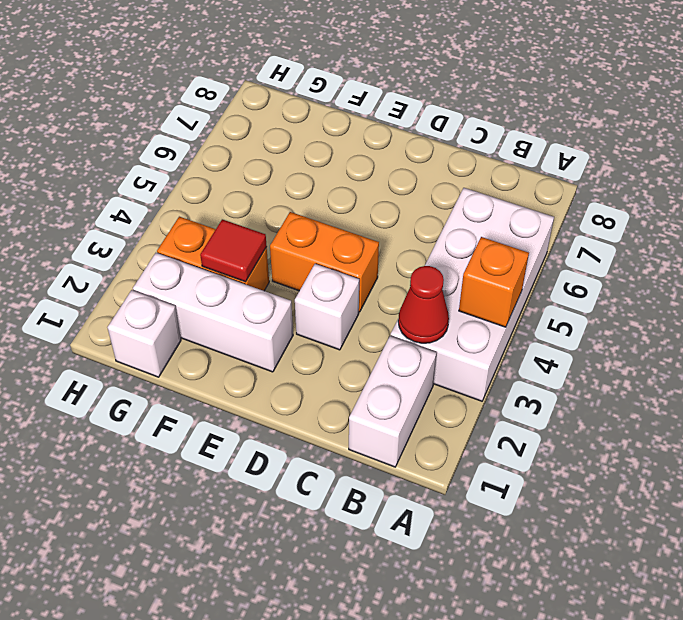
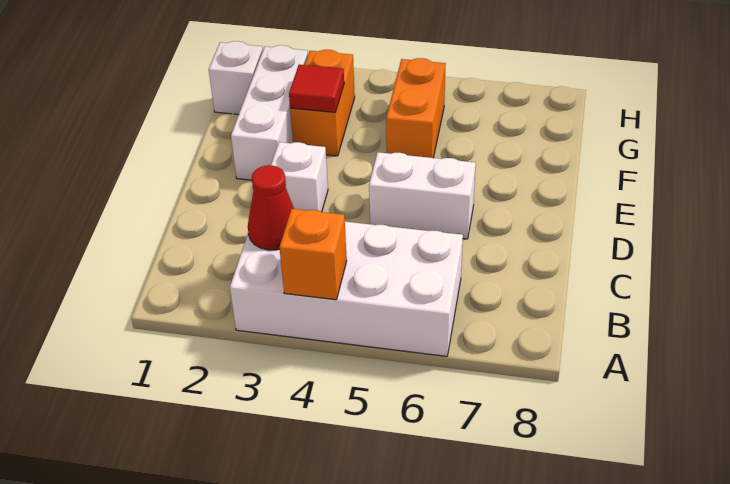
white 1x2 brick [349,336,437,467] -> white 1x2 brick moved to [369,152,476,239]
orange 1x2 brick [270,212,379,312] -> orange 1x2 brick moved to [386,58,446,158]

